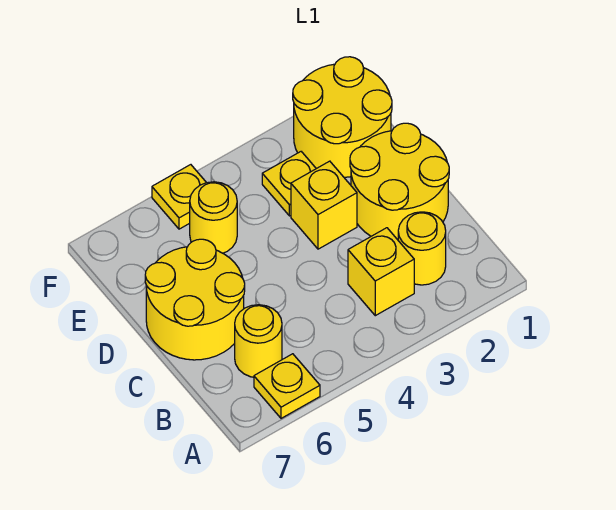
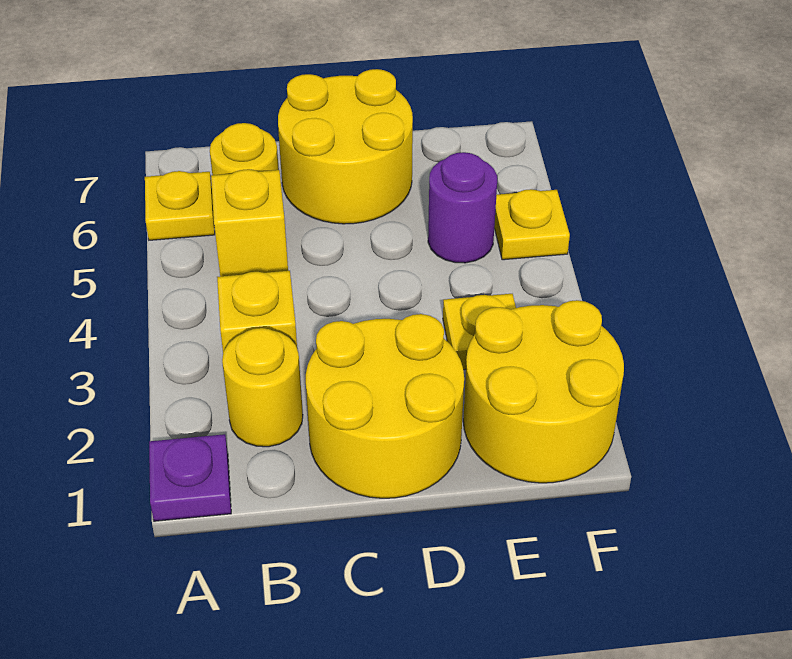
none -> purple 1x1 plate [149,434,231,521]
yellow 1x1 brick [291,161,357,249] -> yellow 1x1 brick moved to [211,169,288,276]
yellow 1x1 round brick [190,182,237,253] -> purple 1x1 round brick [428,152,497,263]

